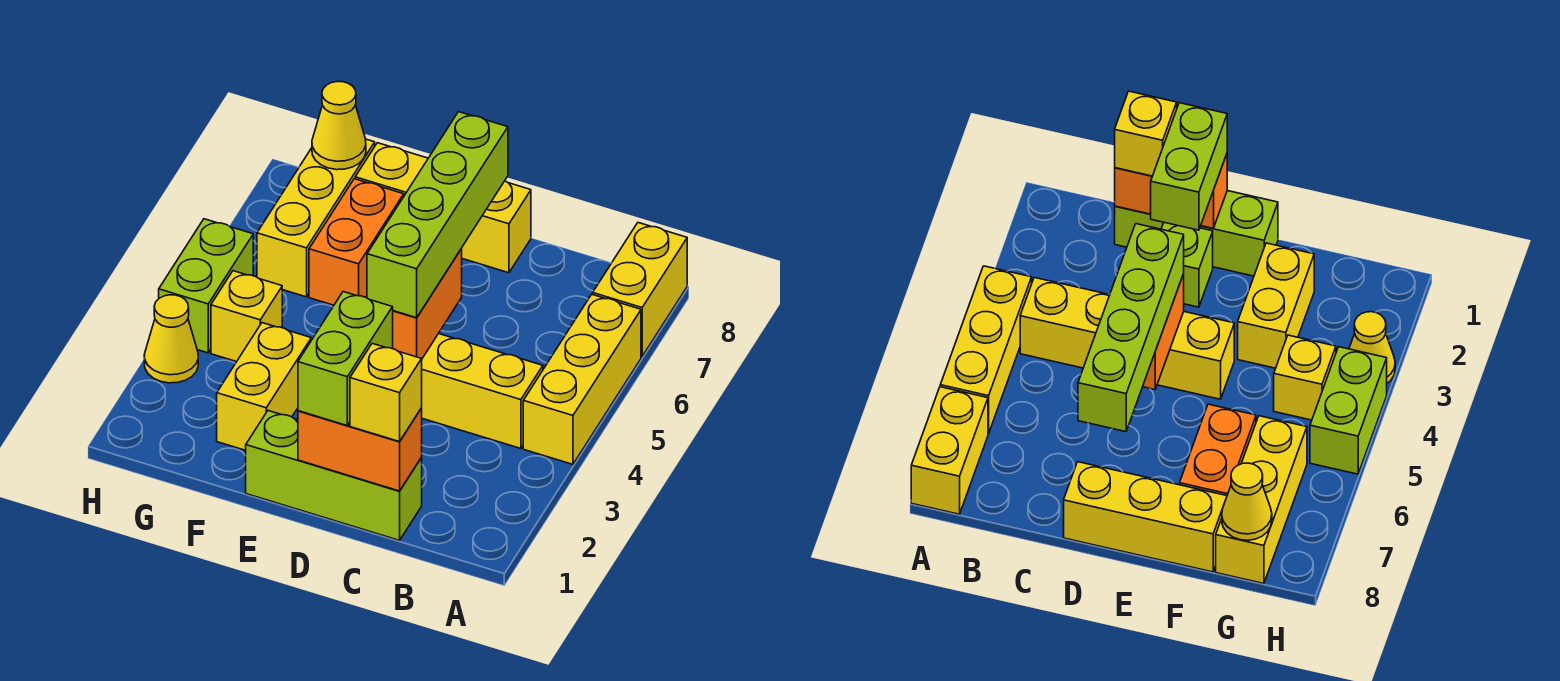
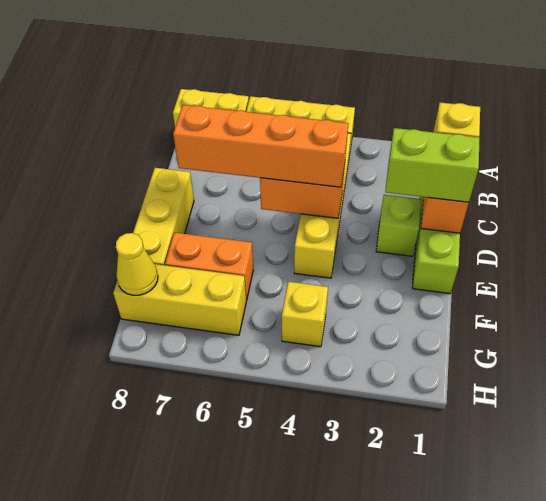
lime 1x4 brick [367,112,508,318] -> orange 1x4 brick [173,105,349,187]
yellow 1x2 brick [217,323,311,450] -> none
yellow 1x1 cone [144,295,198,383] -> none
lime 1x2 brick [159,219,253,353] -> none

